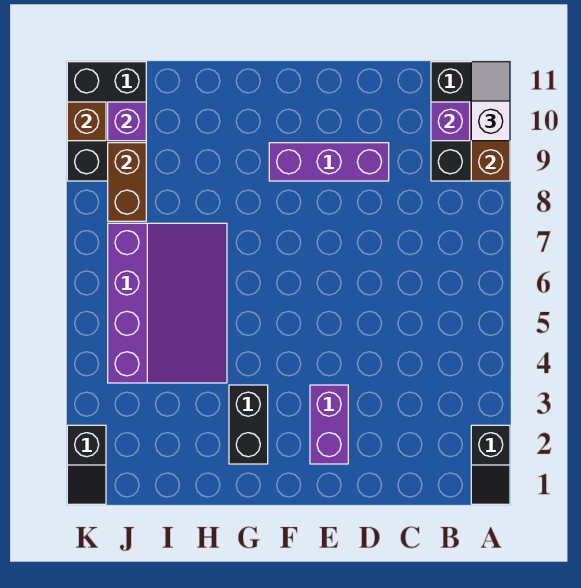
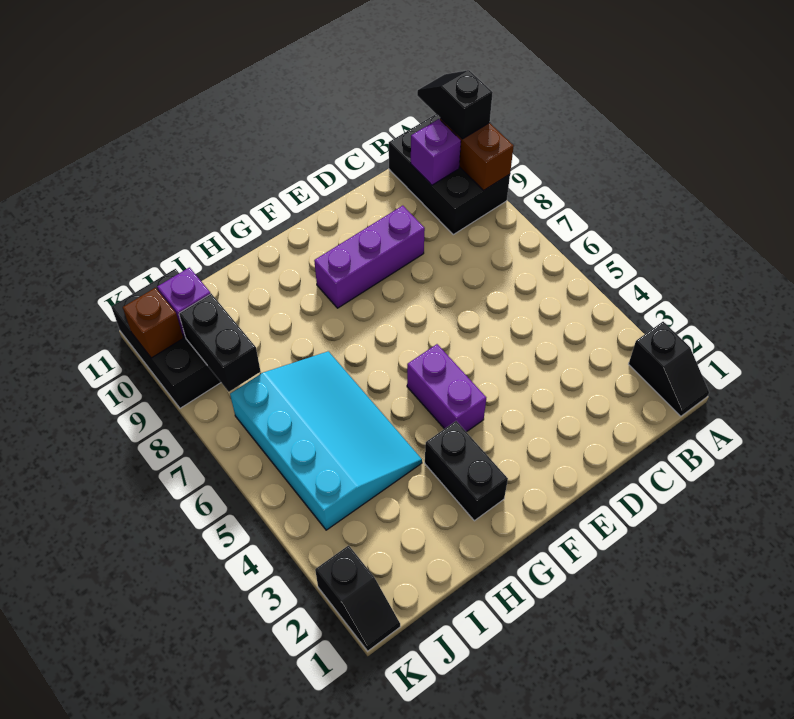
white 1x2 slope [471,62,510,141] -> black 1x2 slope [417,70,493,139]
purple 1x2 brick [310,385,348,464] -> purple 1x2 brick moved to [407,344,486,432]
purple 3x4 slope [108,223,227,383] -> cyan 3x4 slope [230,351,422,530]
brown 1x2 brick [108,143,146,221] -> black 1x2 brick [179,294,261,392]

